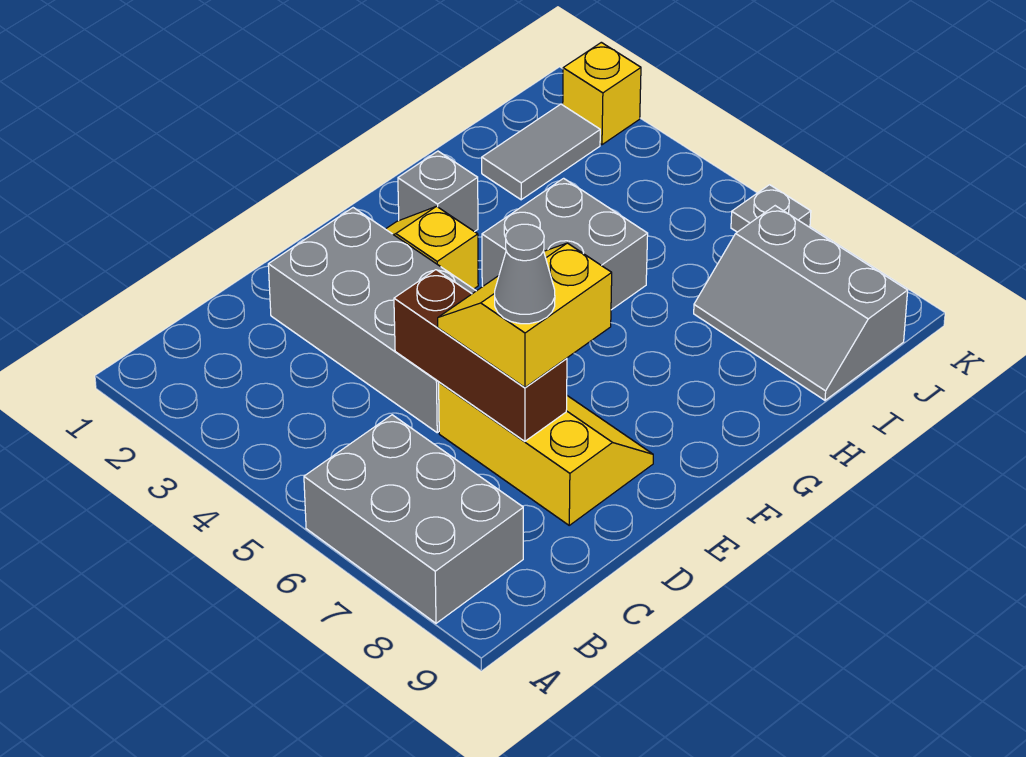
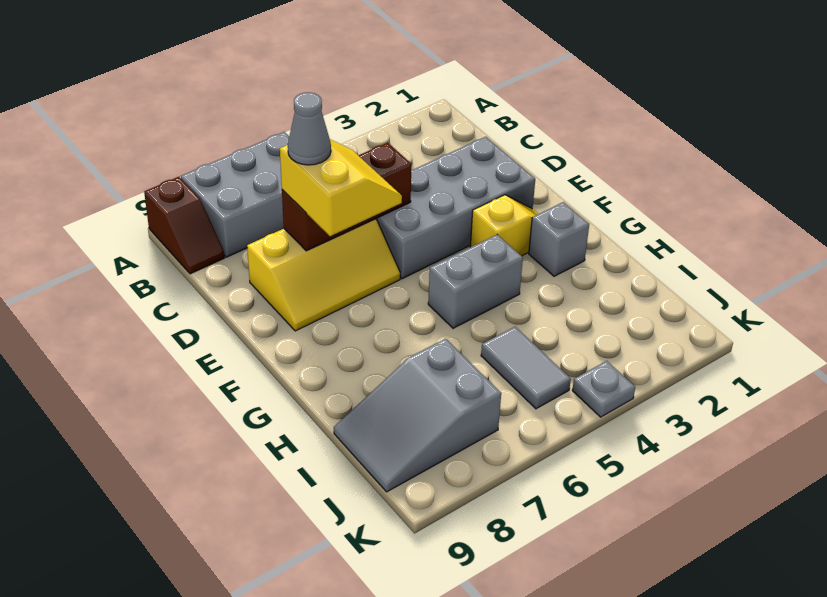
none -> brown 1x2 slope [144,177,225,274]
grey 2x2 brick [482,178,648,310] -> grey 1x2 brick [428,235,523,328]
grey 1x2 tile [482,104,600,200] -> grey 1x2 tile moved to [481,327,571,409]
grey 2x3 slope [694,206,908,400] -> grey 2x3 slope turned to [334,339,501,492]
yellow 1x1 brick [563,42,641,145] -> none
grey 1x1 plate [731,185,811,232] -> grey 1x1 plate moved to [572,361,635,417]

